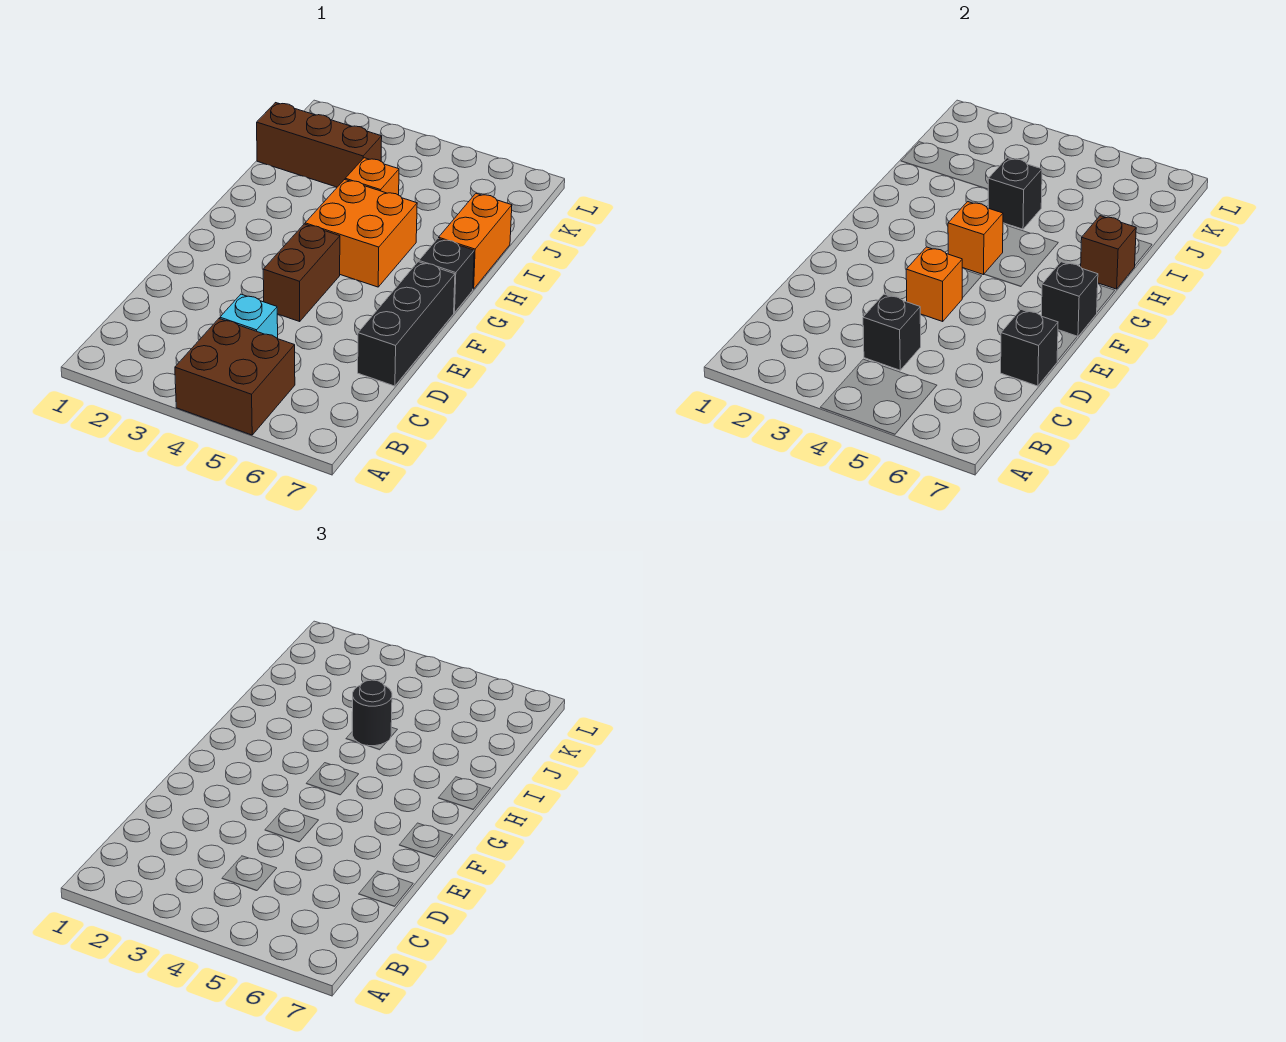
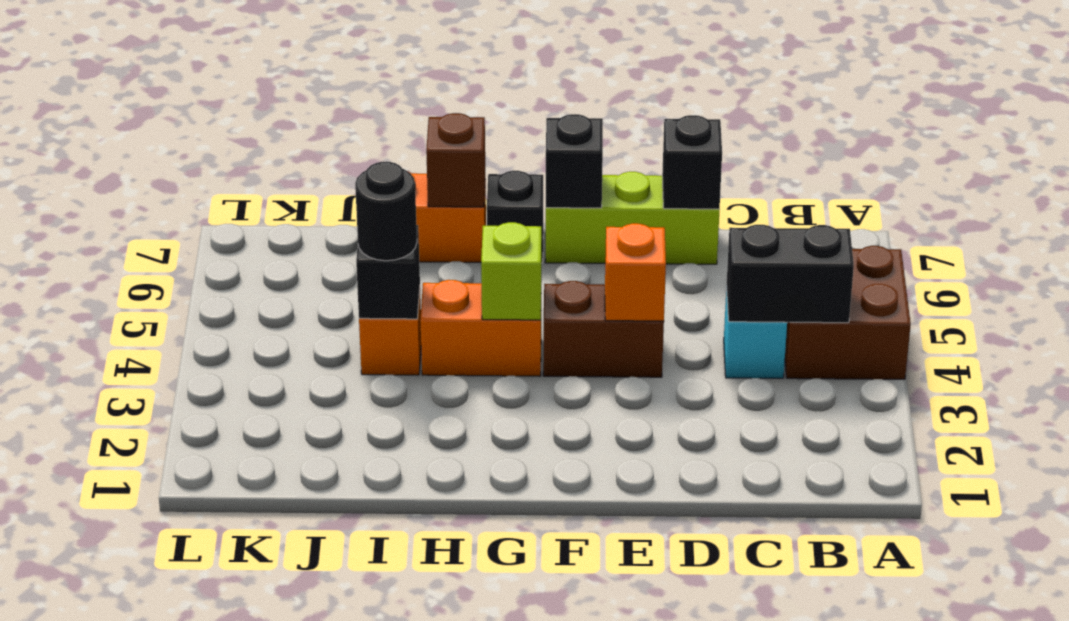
black 1x1 brick [863,294,921,370] -> black 1x2 brick [727,225,854,323]
black 1x3 brick [358,262,455,386] -> lime 1x3 brick [545,172,719,264]
orange 2x2 brick [305,180,417,287] -> orange 1x2 brick [420,280,541,376]
orange 1x1 brick [948,202,1003,275] -> lime 1x1 brick [481,222,541,320]
brown 1x3 brick [257,103,382,187] -> none

